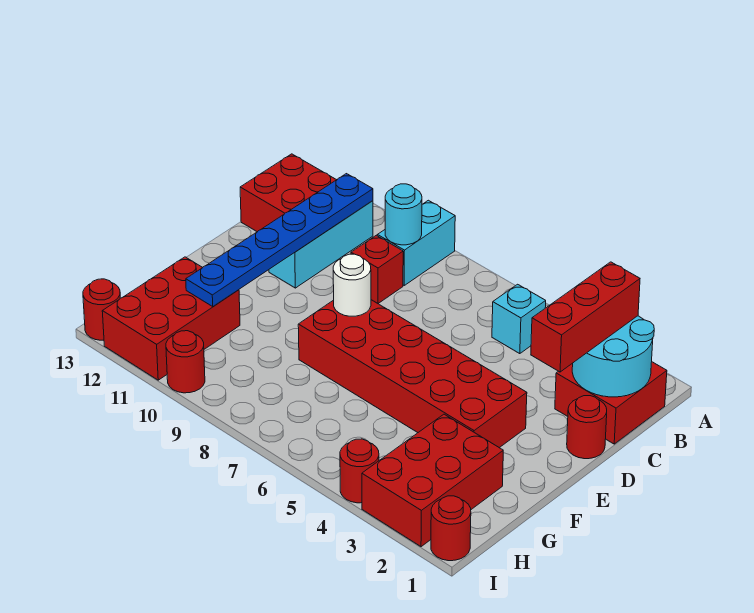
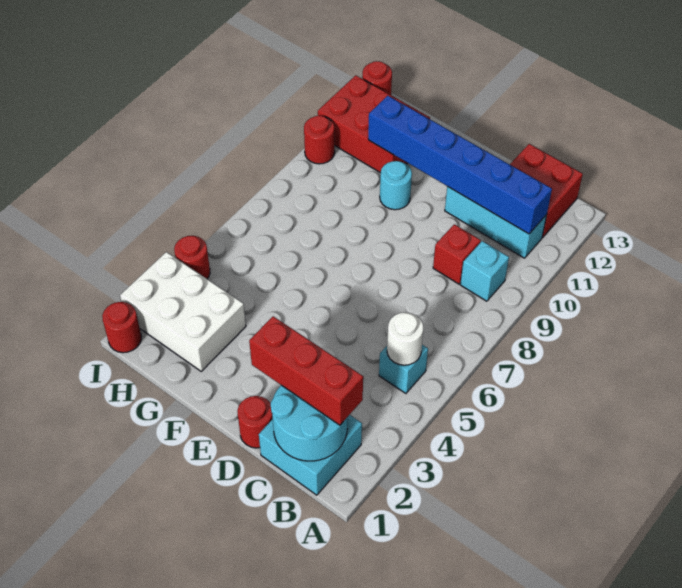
cyan 1x2 brick [377,200,455,285] -> cyan 1x1 brick [460,241,509,301]
red 2x2 brick [555,362,667,444] -> cyan 2x2 brick [259,415,362,495]
cyan 1x1 round brick [385,184,422,245] -> cyan 1x1 round brick moved to [380,161,412,210]
blue 1x6 plate [186,174,373,306] -> blue 1x6 brick [368,96,552,234]
red 2x6 brick [298,300,527,448] -> none
white 1x1 round brick [333,254,371,316] -> white 1x1 round brick moved to [387,312,424,365]
red 2x3 brick [362,414,503,547] -> white 2x3 brick [120,252,246,371]

